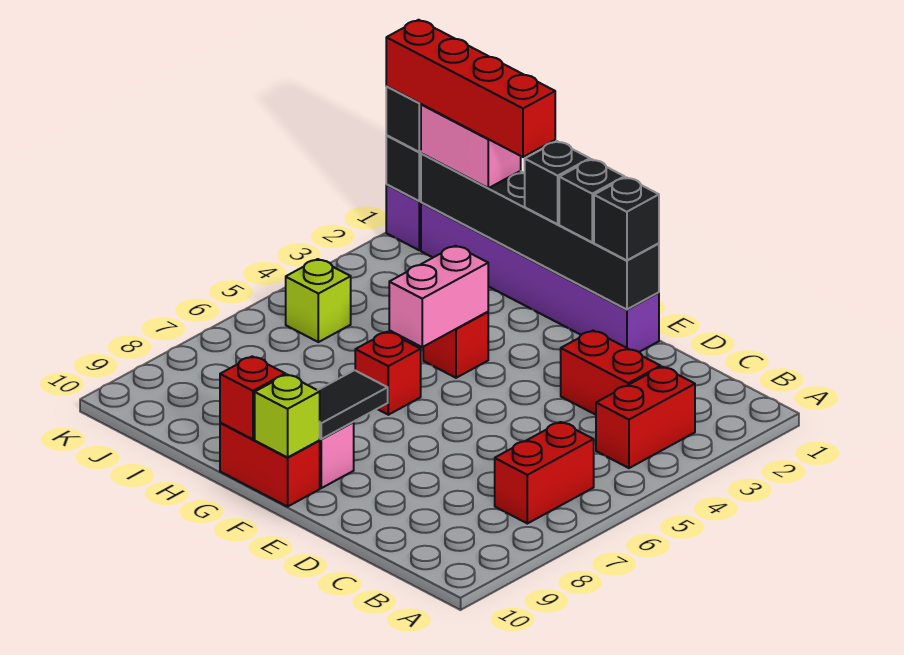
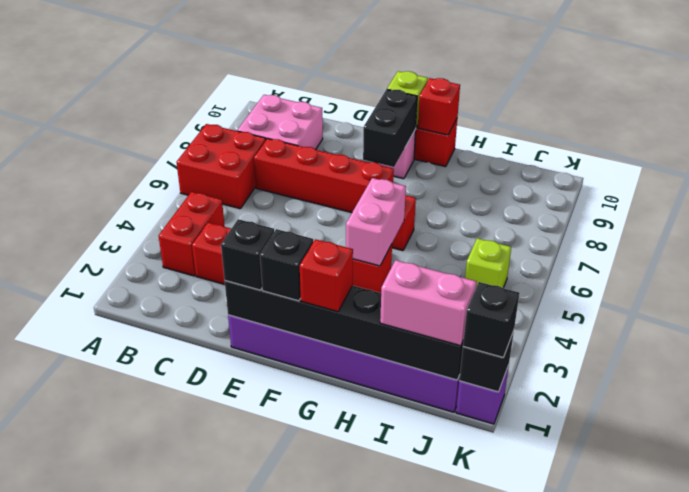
red 1x2 brick [495,422,594,523] -> red 2x2 brick [176,124,266,209]
none -> pink 2x2 brick [237,95,323,149]
black 1x2 tile [318,370,388,439] -> black 1x2 brick [363,89,417,167]
black 1x1 brick [525,141,590,224] -> red 1x1 brick [300,239,353,312]
red 1x4 brick [386,20,555,157] -> red 1x4 brick moved to [254,138,394,213]

